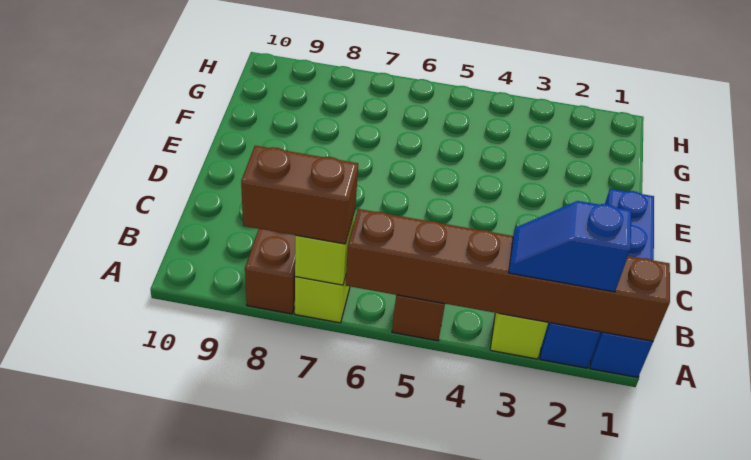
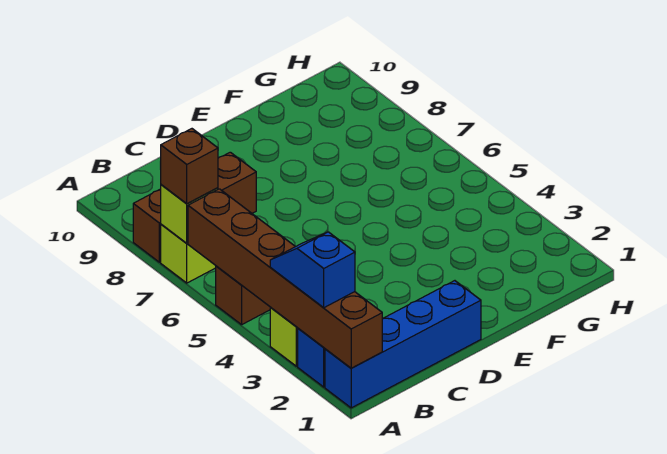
brown 1x2 brick [241,146,358,244] -> brown 1x1 brick [161,129,218,204]

